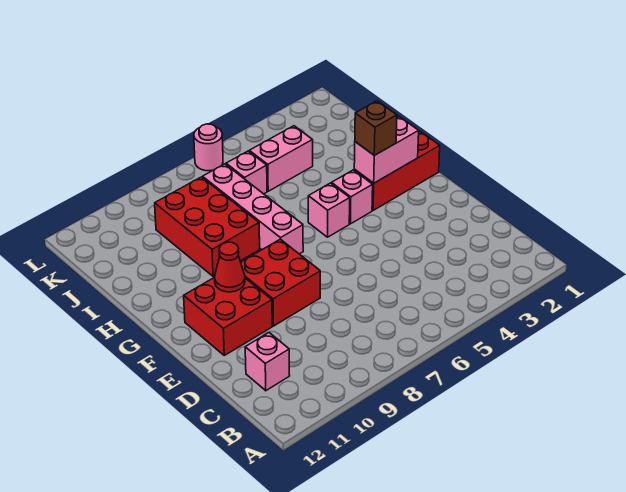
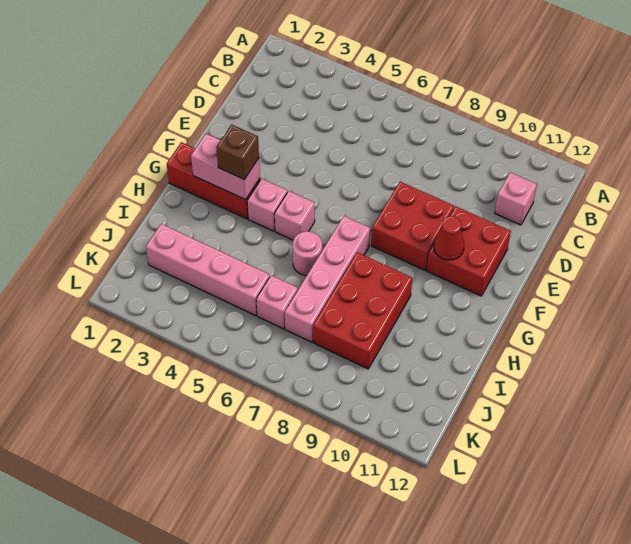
pink 1x2 brick [249,126,313,191] -> pink 1x4 brick [146,224,270,316]
pink 1x1 round brick [194,124,223,171] -> pink 1x1 round brick moved to [293,231,322,276]

